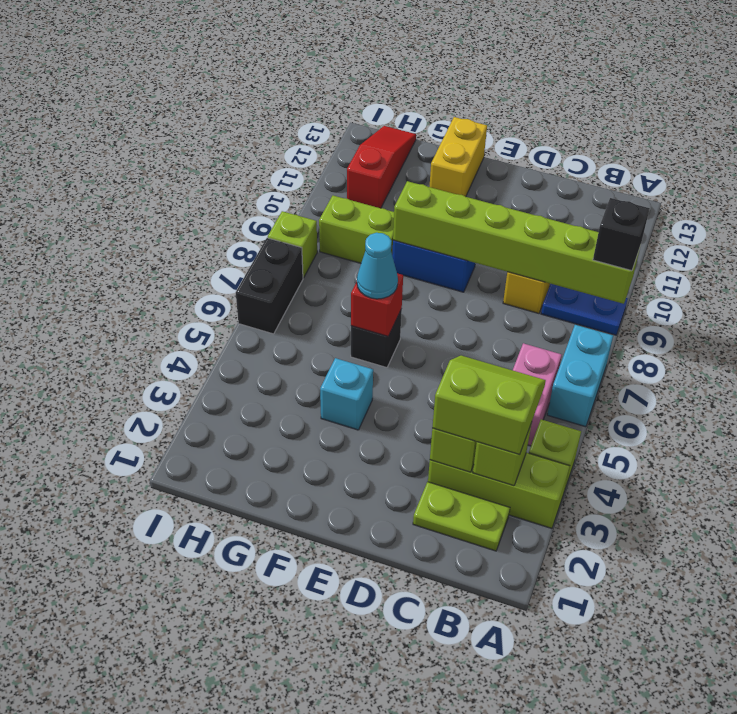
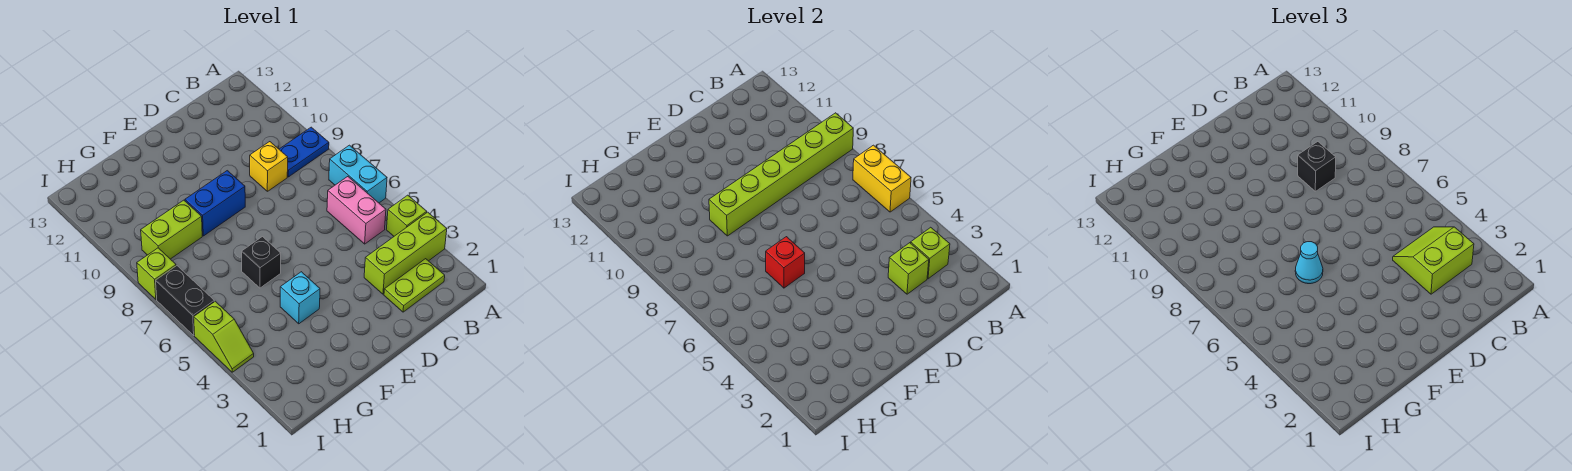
black 1x1 brick [593,198,650,271] -> black 1x1 brick moved to [1298,142,1336,191]
yellow 1x2 brick [430,117,487,197] -> yellow 1x2 brick moved to [853,145,911,212]
red 1x3 slope [347,126,416,208] -> none
none -> lime 1x2 slope [194,301,254,372]

